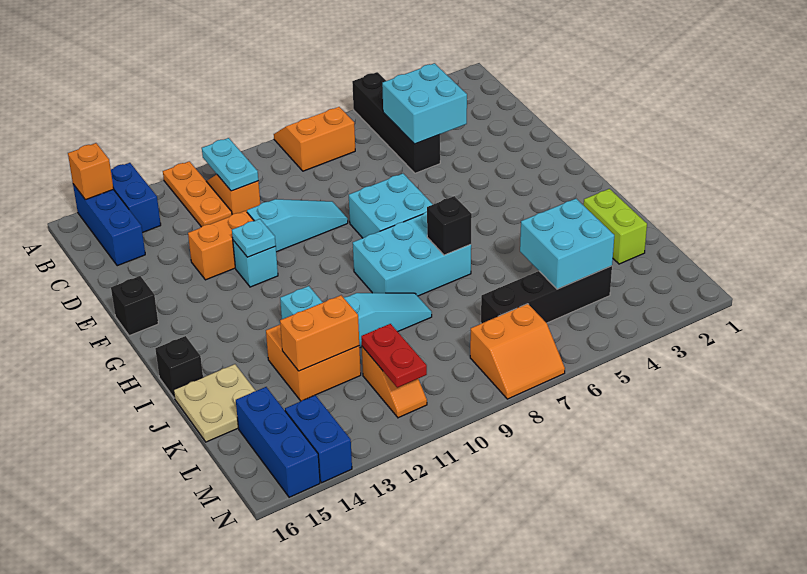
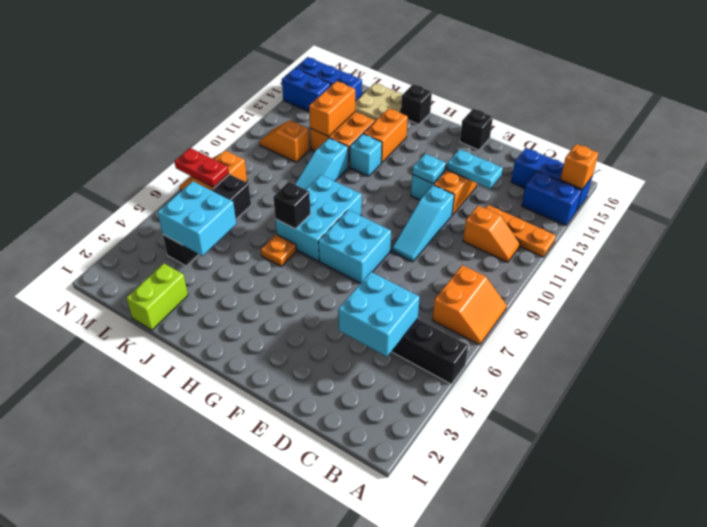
cyan 1x2 plate [202,138,258,191] -> cyan 1x2 plate moved to [447,149,503,189]
none -> orange 1x1 plate [261,234,296,266]
none -> orange 1x2 brick [363,108,408,163]
lime 1x2 brick [584,189,647,264] -> lime 1x2 brick turned to [126,263,188,330]
red 1x2 plate [361,324,427,388] -> red 1x2 plate moved to [174,148,229,187]

